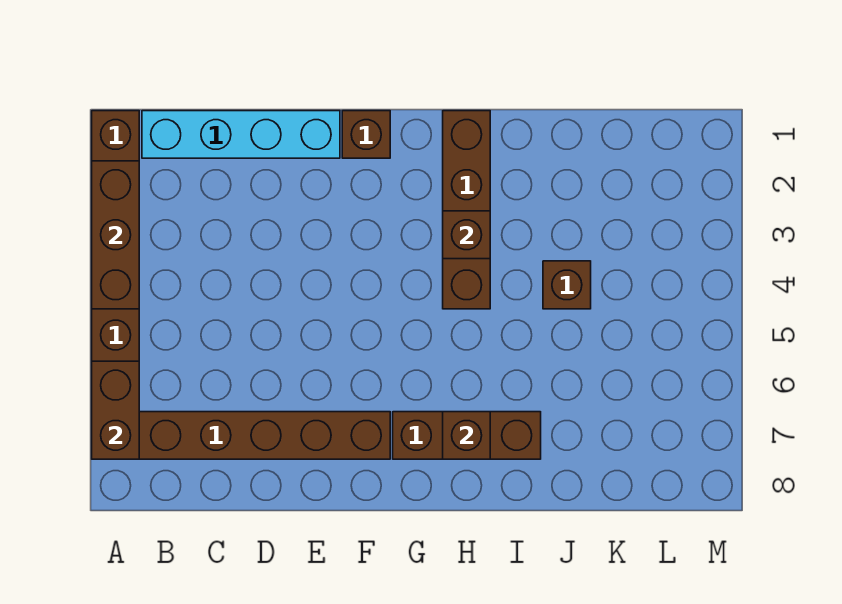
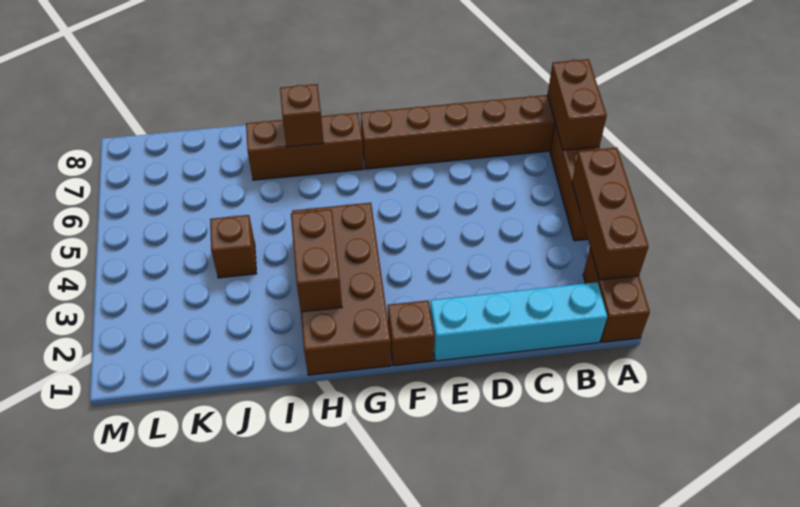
brown 1x4 brick [443,111,490,309] -> brown 2x4 brick [292,203,391,375]
brown 1x1 brick [443,211,490,259] -> brown 1x2 brick [291,209,342,312]

